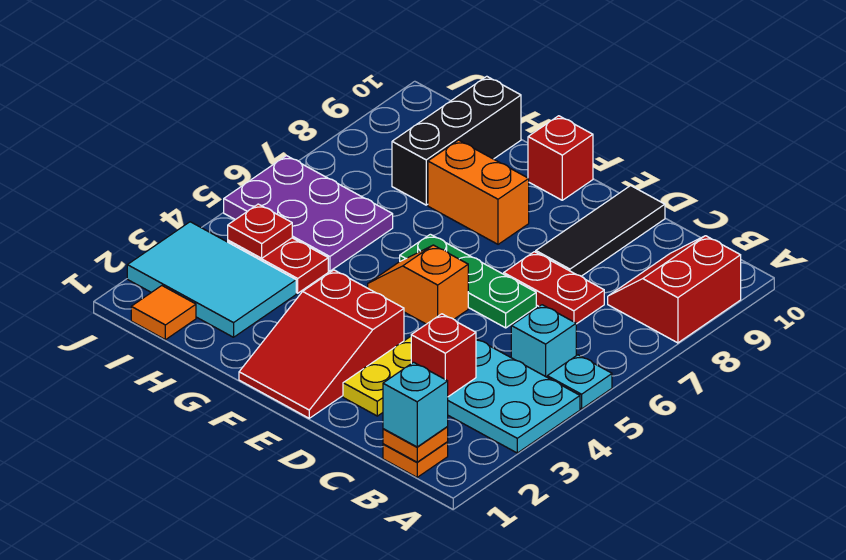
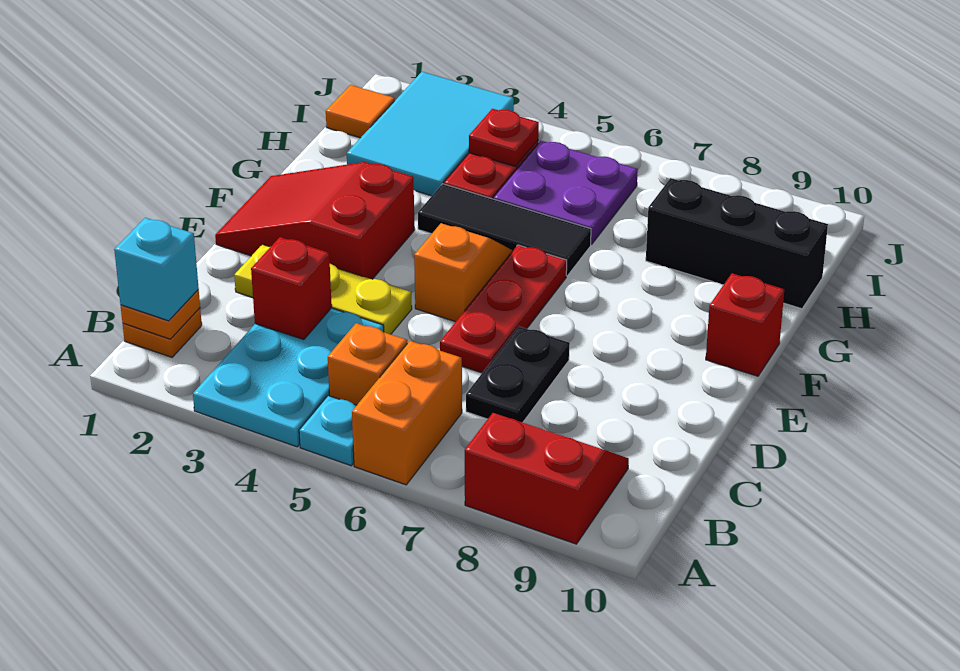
cyan 1x1 brick [511,305,576,377] -> orange 1x1 brick [328,323,407,405]
red 1x2 plate [504,252,604,324] -> black 1x2 plate [466,326,570,423]
green 1x3 plate [400,234,536,328] -> red 1x3 plate [440,245,567,373]
black 1x3 tile [536,186,665,276] -> black 1x3 tile moved to [418,184,591,276]
orange 1x2 brick [428,140,529,244] -> orange 1x2 brick moved to [352,341,462,485]
purple 2x3 plate [224,156,393,271] -> purple 2x2 plate [493,141,638,244]

